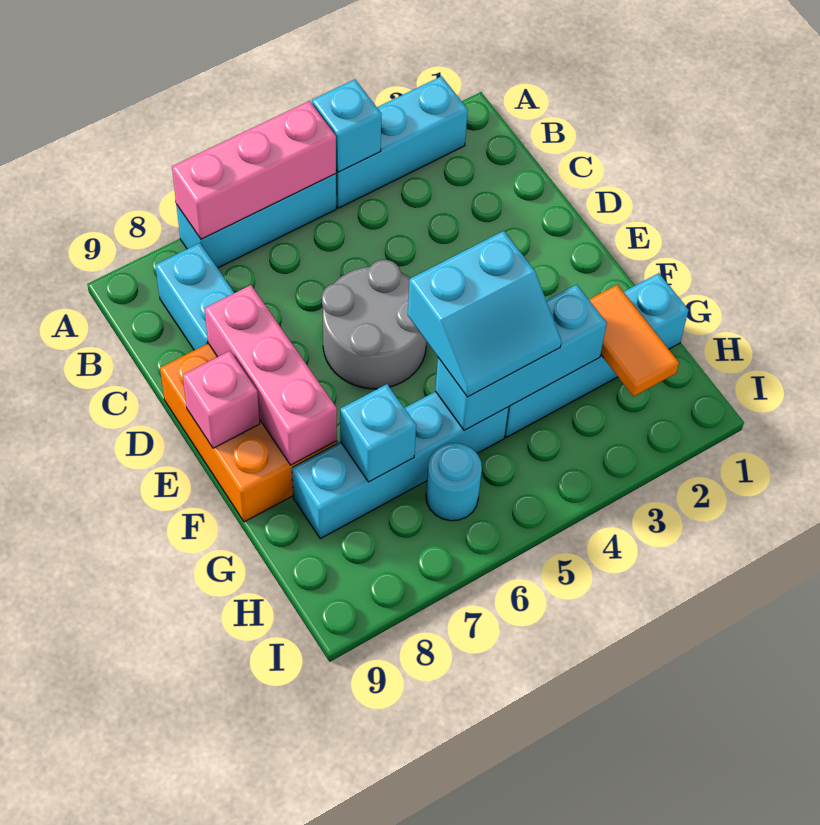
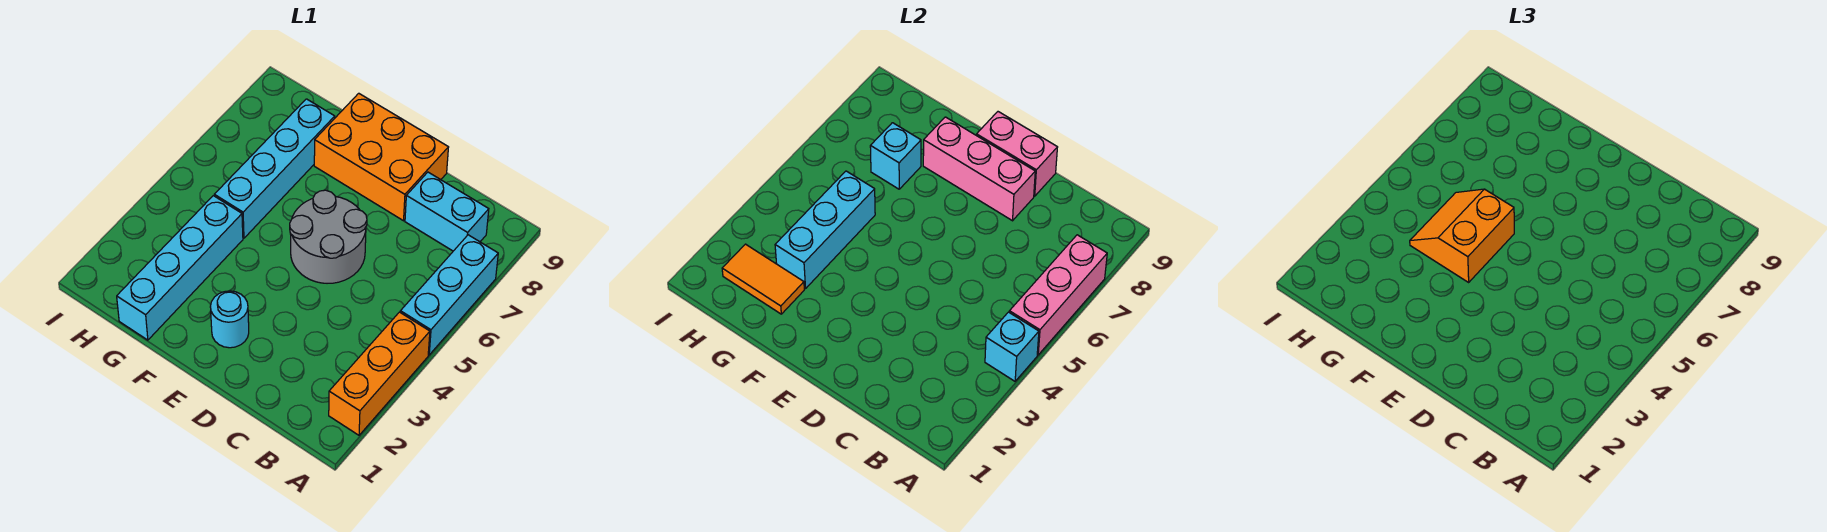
cyan 1x3 brick [336,76,468,208] -> orange 1x3 brick [329,312,430,435]
pink 1x1 brick [183,351,260,448] -> pink 1x2 brick [977,112,1058,196]
cyan 2x2 slope [408,231,561,397] -> orange 2x2 slope [1410,189,1514,282]
cyan 1x1 round brick [426,443,482,521] -> cyan 1x1 round brick moved to [210,291,249,348]

